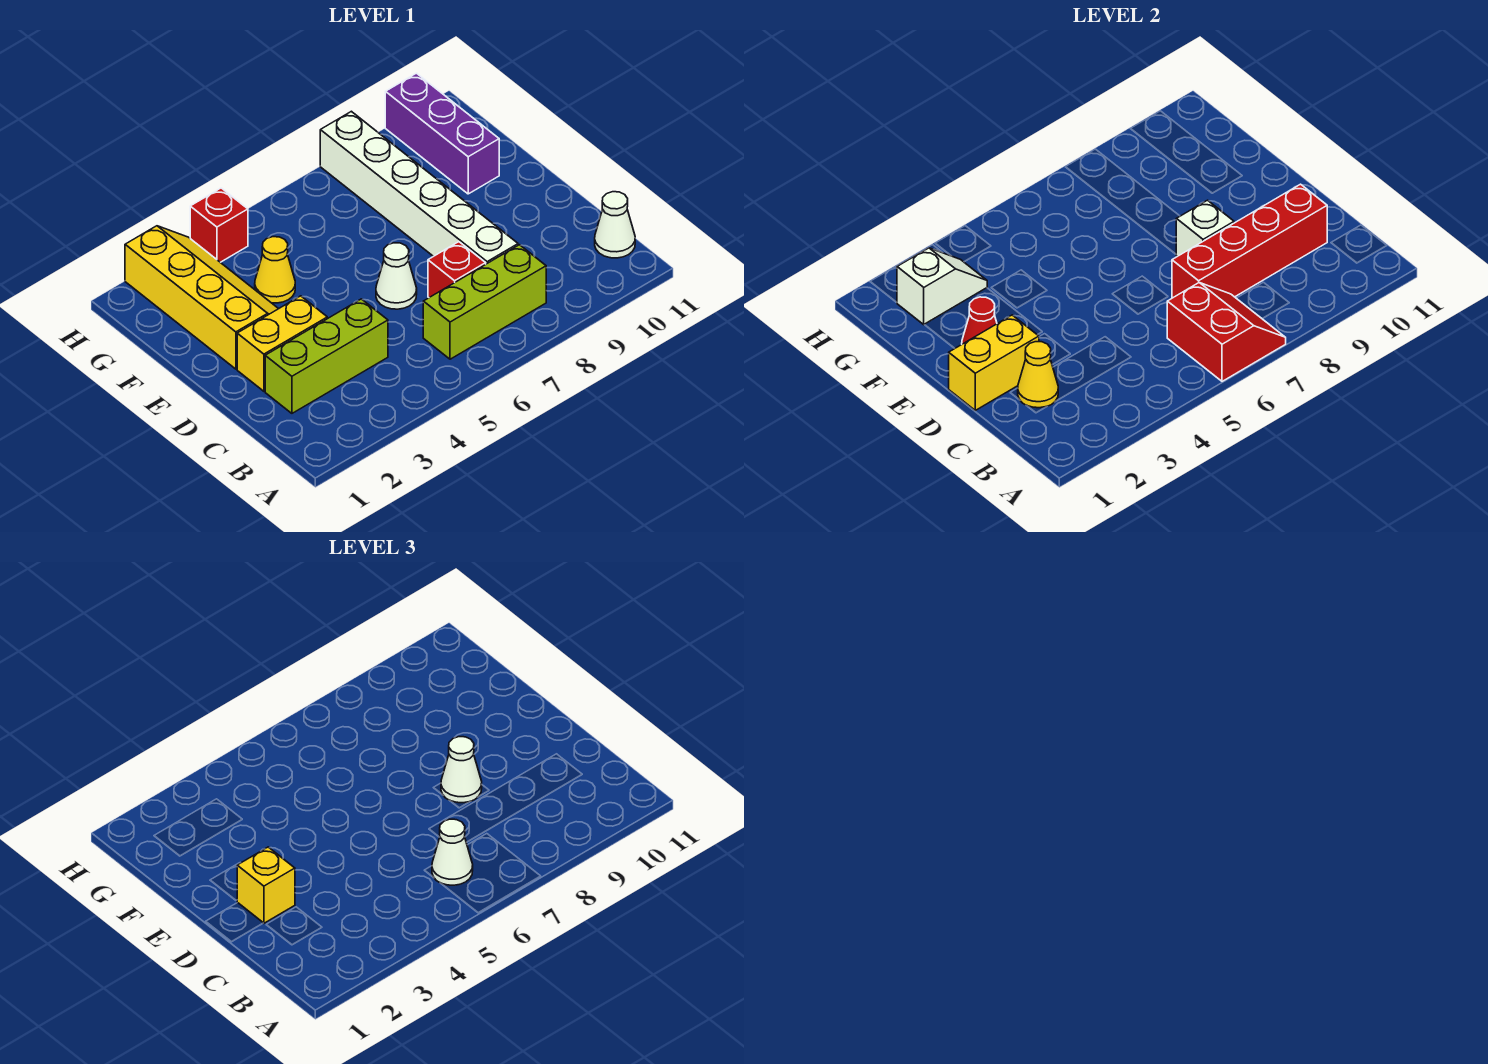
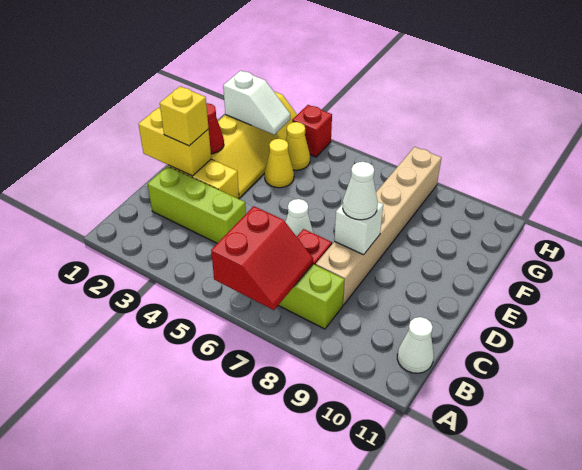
white 1x1 cone [432,819,473,885] -> none
yellow 1x1 cone [1018,342,1058,408] -> yellow 1x1 cone moved to [286,122,310,170]
red 1x4 brick [1172,184,1327,297] -> none
white 1x6 brick [320,111,518,264] -> tan 1x6 brick [316,147,441,305]
purple 1x3 brick [385,73,499,194] -> none

